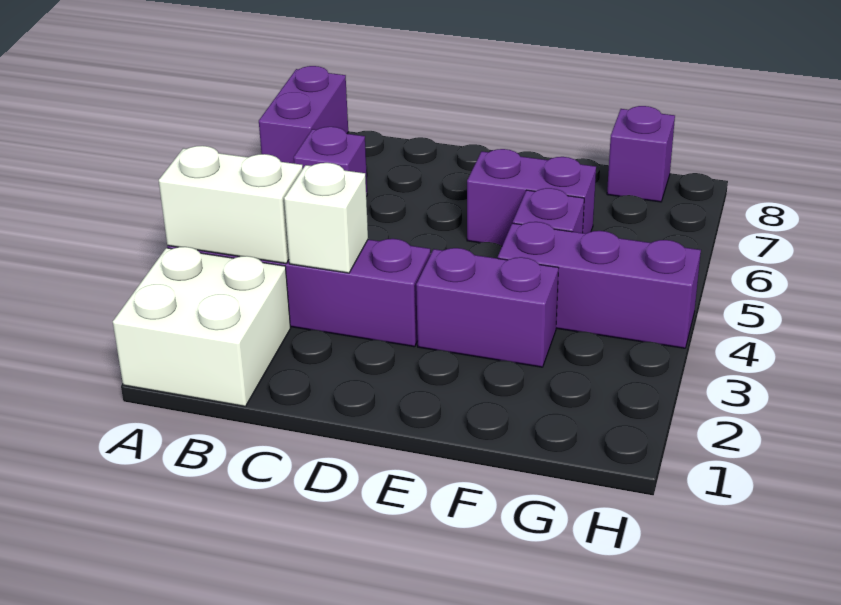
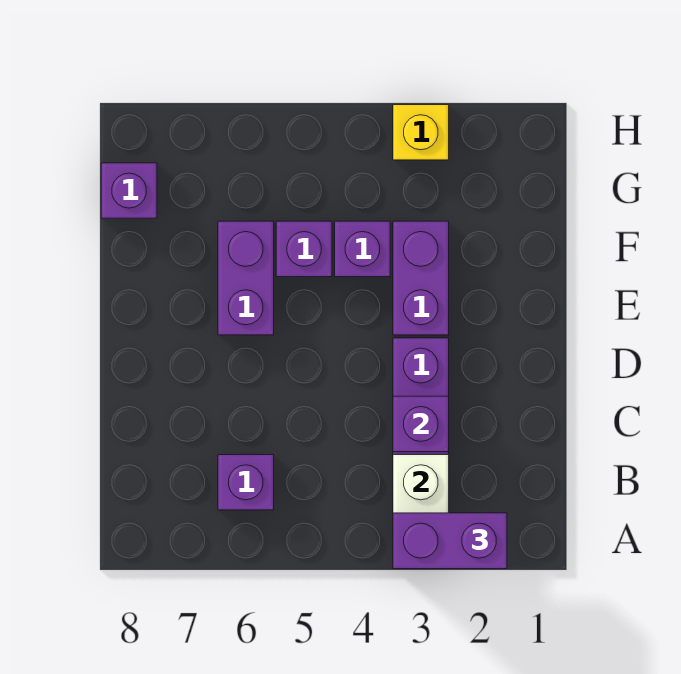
white 2x2 brick [113,247,290,407] -> none
purple 1x2 brick [259,66,348,163] -> purple 1x2 brick moved to [393,513,507,569]
white 1x1 brick [284,163,368,273] -> purple 1x1 brick [393,396,449,452]
purple 1x3 brick [498,222,701,348] -> purple 1x1 brick [335,221,390,277]
none -> yellow 1x1 brick [393,105,449,160]

